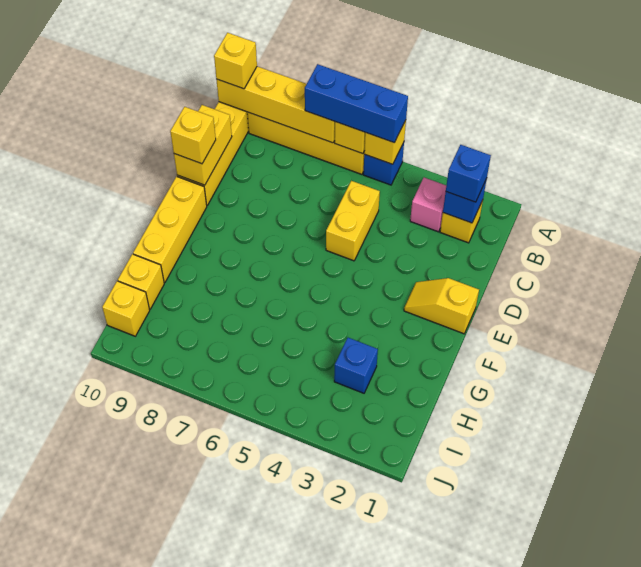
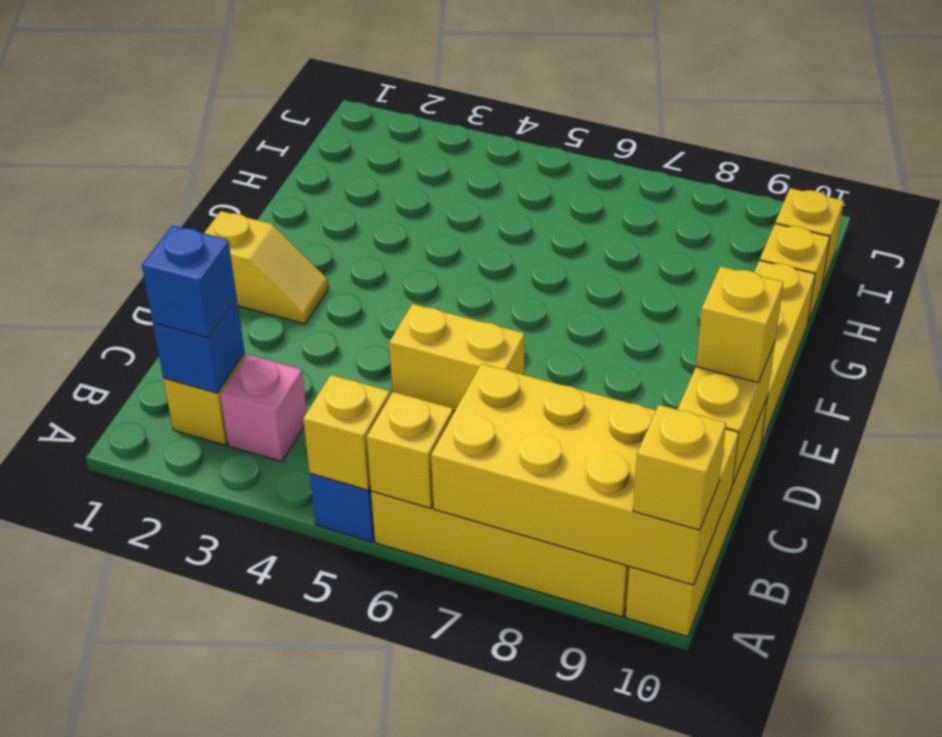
blue 1x3 brick [305,64,408,142] -> none
yellow 1x4 brick [216,66,335,143] -> yellow 2x4 brick [431,364,739,585]
yellow 1x2 brick [326,181,380,261] -> yellow 1x2 brick turned to [389,304,525,411]
blue 1x1 brick [334,338,378,393] -> none

